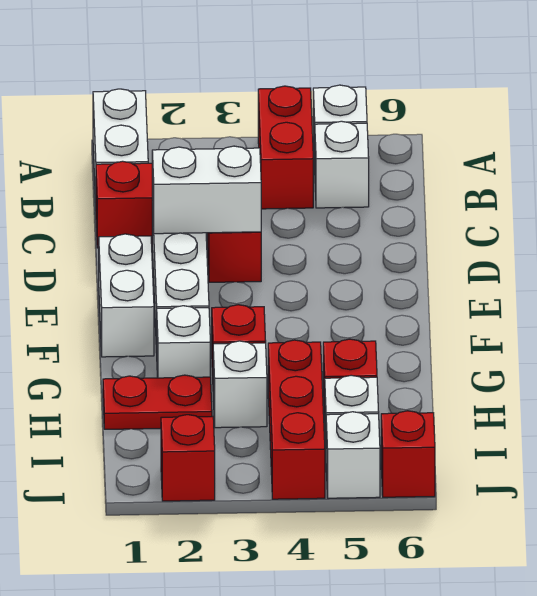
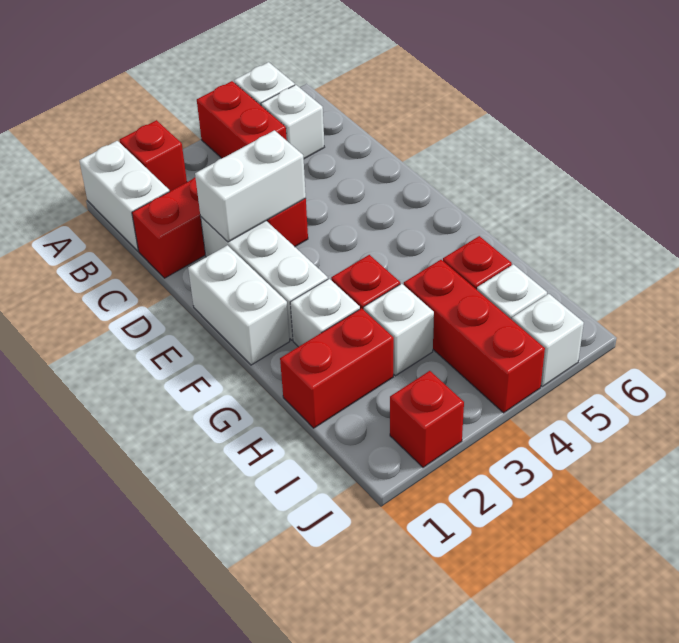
red 1x2 plate [103,375,212,429] -> red 1x2 brick [280,308,394,428]
red 1x1 brick [381,411,435,497] -> red 1x1 brick moved to [119,120,187,191]

